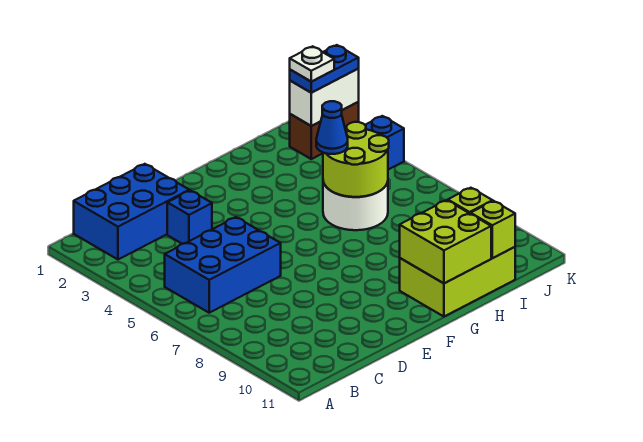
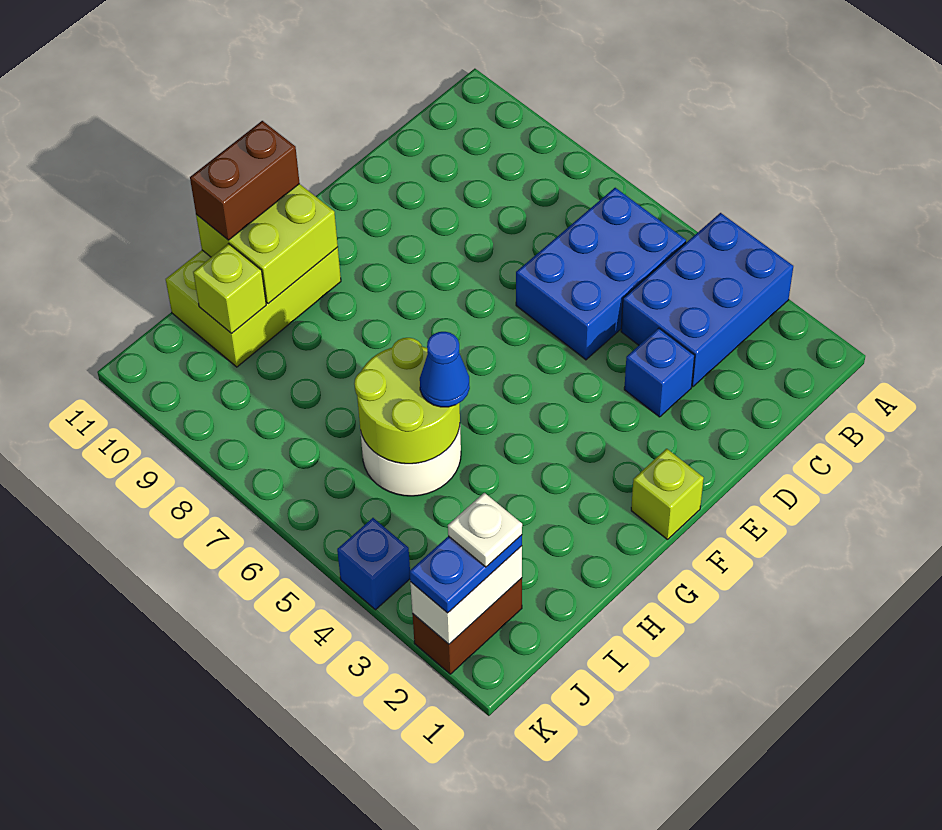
blue 2x3 brick [74,164,189,260] -> blue 2x3 brick moved to [621,213,793,387]
none -> brown 1x2 brick [190,121,300,240]
lime 1x1 brick [471,201,515,258] -> lime 1x1 brick moved to [631,449,704,540]

